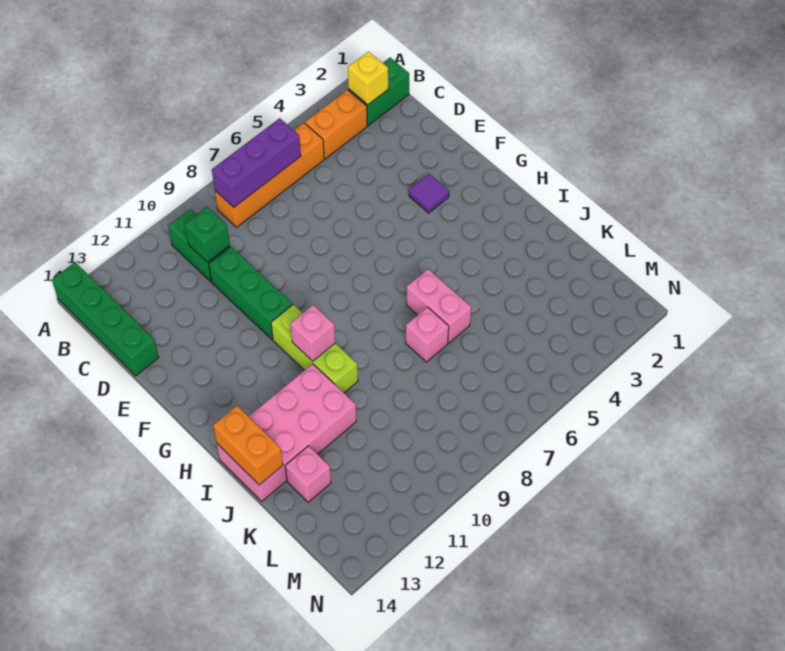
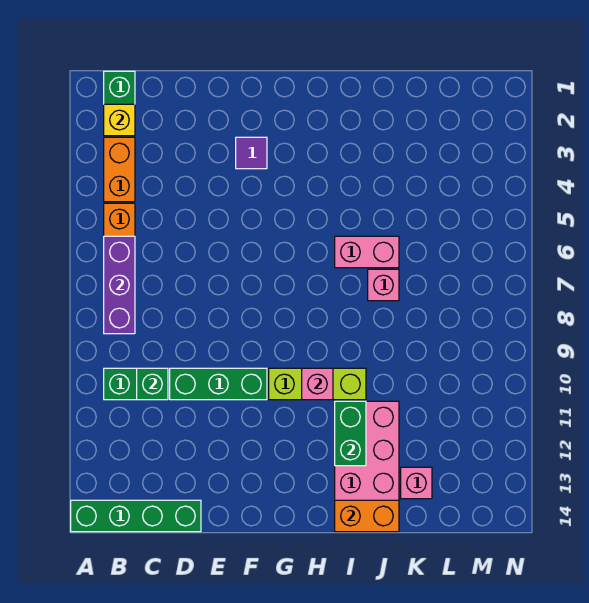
none -> green 1x2 brick [335,401,366,466]

